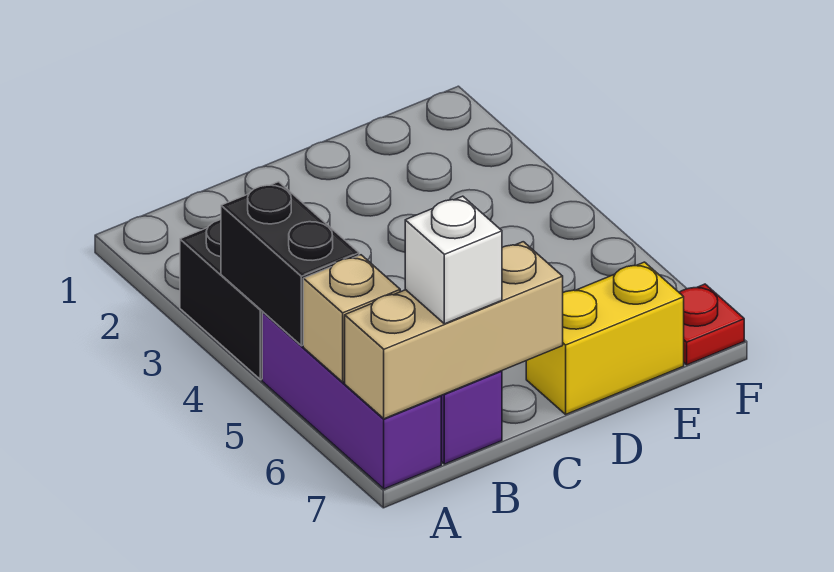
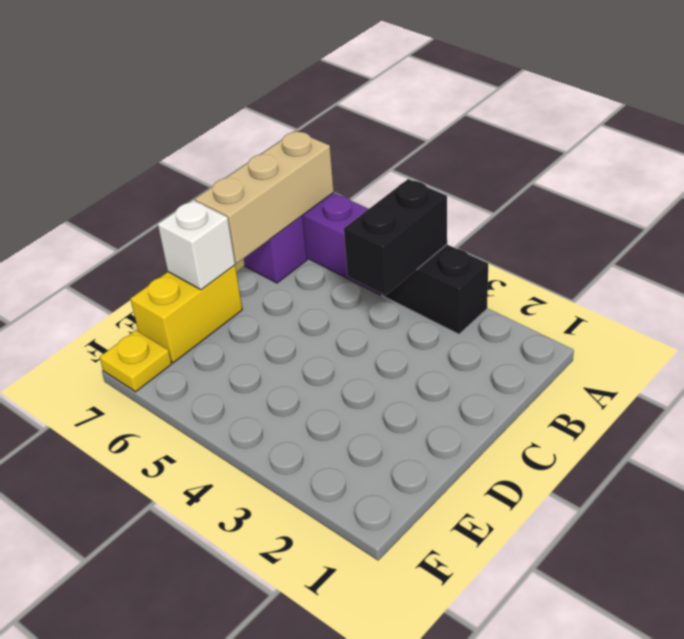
black 1x2 brick [221,182,359,346] -> black 1x2 brick turned to [344,179,447,295]
tan 1x1 brick [303,255,400,382] -> none
white 1x1 brick [405,196,502,324] -> white 1x1 brick moved to [158,200,235,290]
red 1x1 plate [679,284,744,365] -> yellow 1x1 plate [100,330,172,392]

